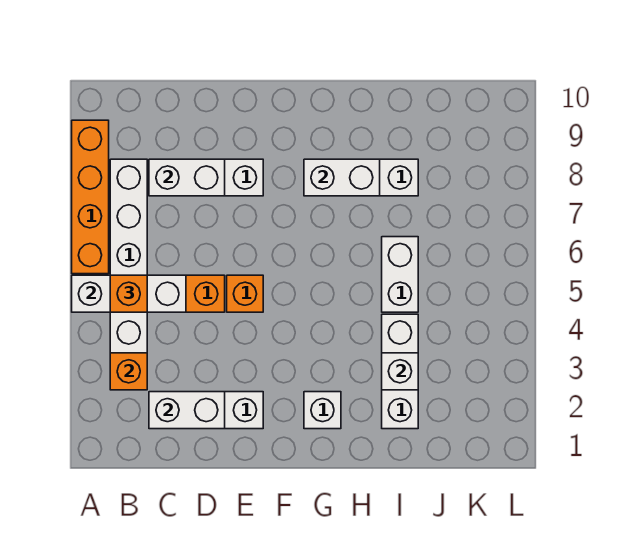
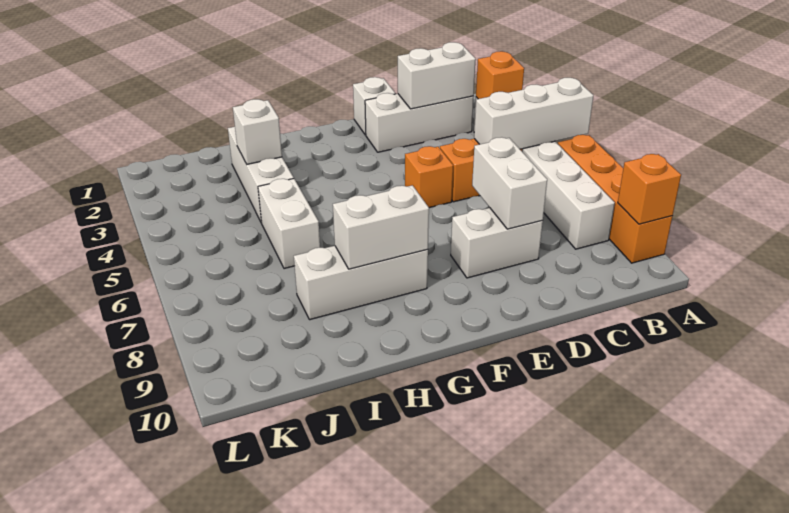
orange 1x1 brick [110,275,147,312] -> orange 1x1 brick moved to [618,154,681,224]
white 1x2 brick [149,159,225,196] -> white 1x2 brick turned to [472,137,547,229]
white 1x1 brick [304,392,341,429] -> white 1x1 brick moved to [353,77,396,135]

